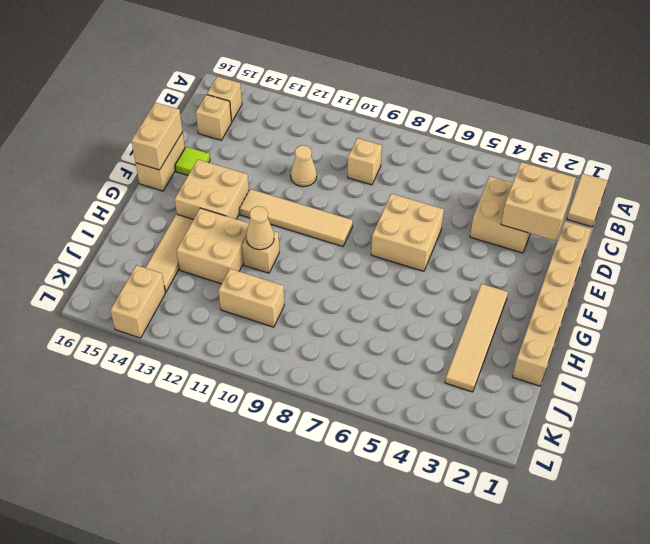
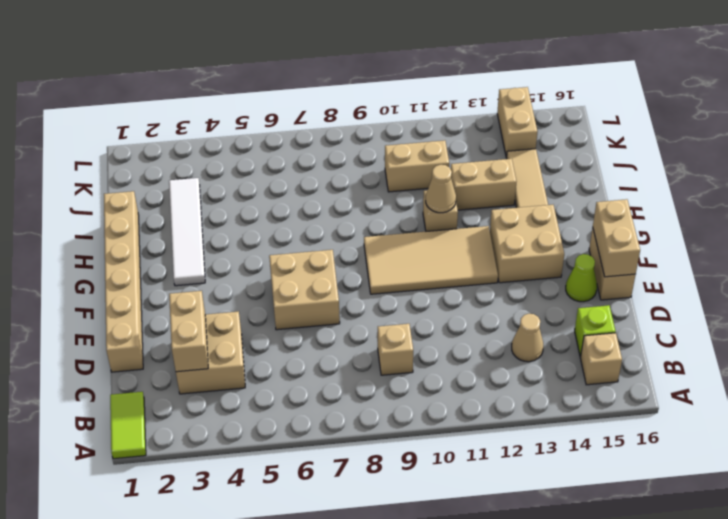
tan 1x2 tile [567,173,607,227] -> lime 1x2 tile [110,392,146,459]
tan 2x2 brick [501,162,576,241] -> tan 1x2 brick [169,291,208,372]
tan 1x1 brick [196,95,232,140] -> lime 1x1 brick [575,305,616,357]
tan 1x1 cone [291,145,317,187] -> tan 1x1 cone moved to [512,314,543,362]
lime 1x1 tile [175,147,210,175] -> lime 1x1 cone [566,254,597,302]
tan 1x4 tile [240,189,353,246] -> tan 2x4 tile [364,226,498,294]
tan 1x4 tile [445,284,508,392] -> white 1x4 tile [169,178,205,286]
tan 2x2 brick [176,208,249,284] -> tan 1x2 brick [451,159,516,210]

